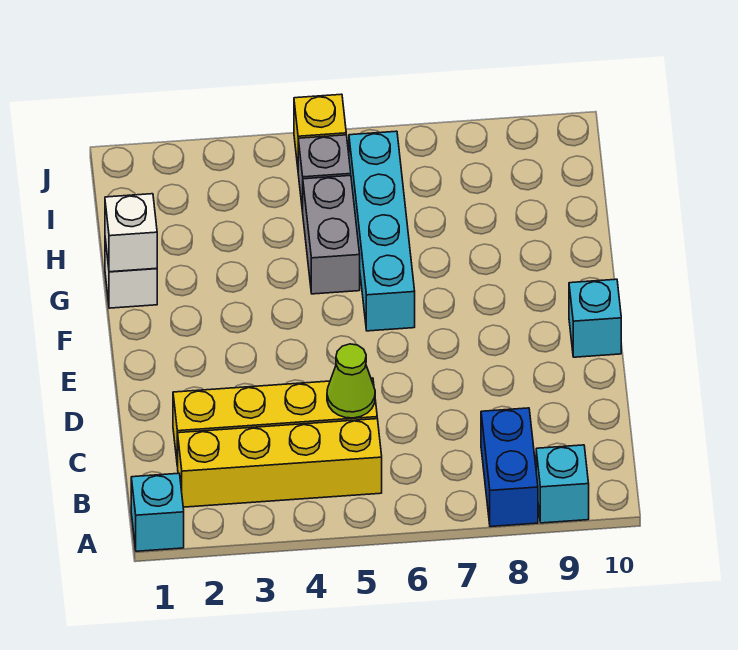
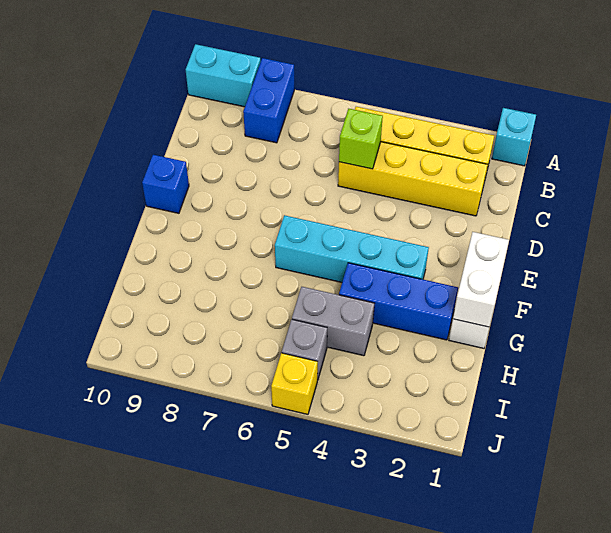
cyan 1x1 brick [536,445,589,523] -> cyan 1x2 brick [186,44,261,107]
lime 1x1 cone [327,344,375,418] -> lime 1x1 brick [339,109,383,169]
cyan 1x1 brick [569,279,621,357] -> blue 1x1 brick [142,155,189,213]
cyan 1x4 brick [349,131,415,331] -> cyan 1x4 brick turned to [275,215,429,282]
white 1x1 brick [105,194,157,272] -> white 1x2 brick [453,232,509,327]
none -> blue 1x3 brick [339,263,458,340]
grey 1x2 brick [303,175,360,294] -> grey 1x2 brick turned to [292,287,374,356]

